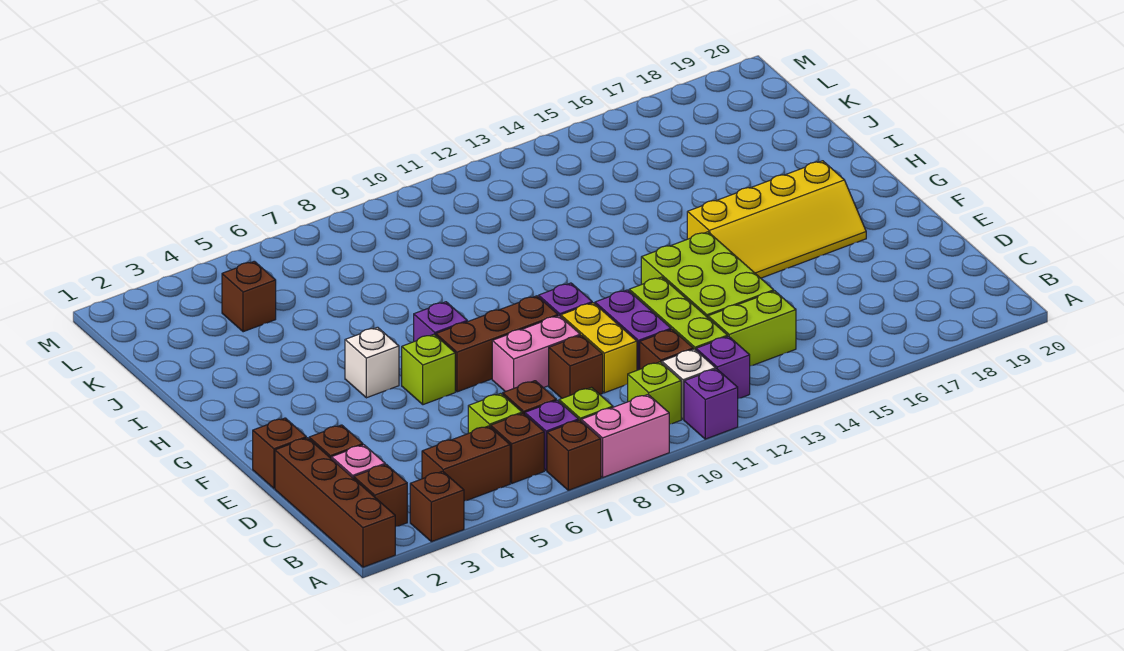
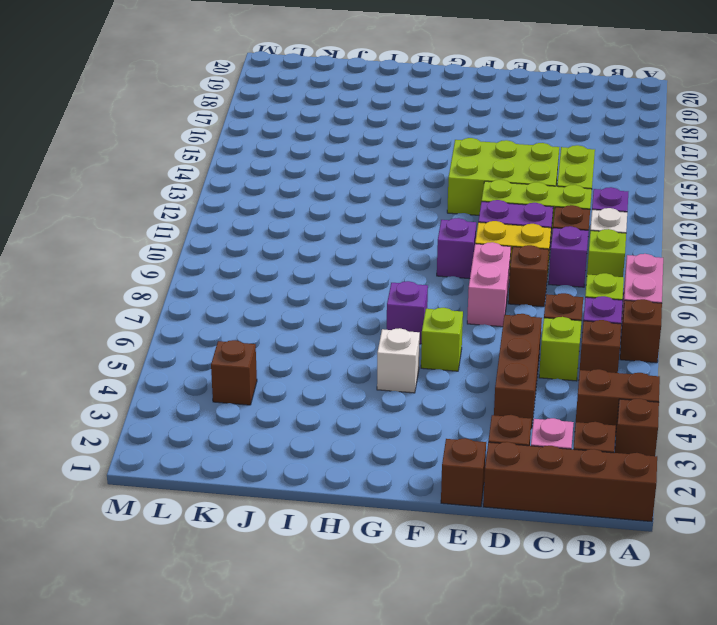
purple 1x1 brick [684,369,738,439] -> purple 1x1 brick moved to [549,226,589,287]
brown 1x2 brick [422,426,510,501] -> brown 1x2 brick turned to [576,369,660,435]
brown 1x3 brick [436,296,558,392] -> brown 1x3 brick moved to [494,314,542,428]
yellow 2x4 slope [687,161,866,278] -> none

